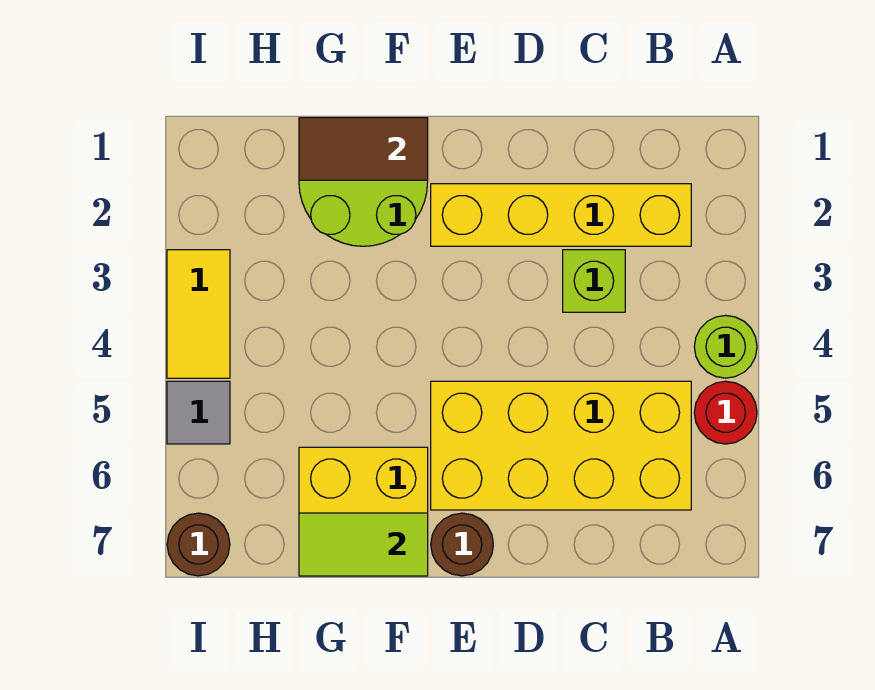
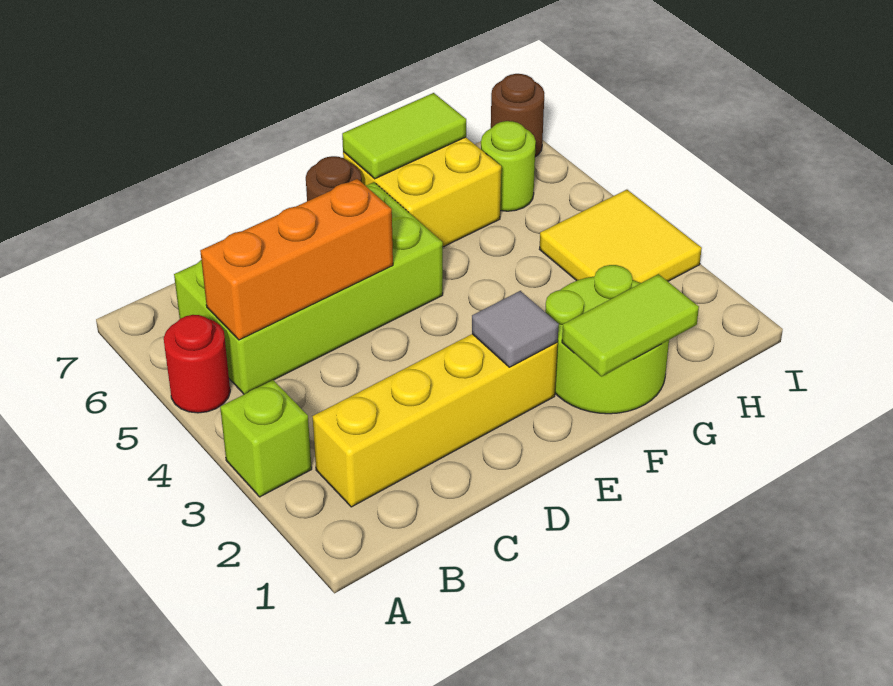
lime 1x1 round brick [694,315,757,378] -> lime 1x1 round brick moved to [481,121,536,211]
yellow 2x4 brick [431,381,691,510] -> lime 2x4 brick [174,182,443,394]
none -> orange 1x3 brick [200,179,393,340]
lime 1x1 brick [563,250,625,312] -> lime 1x1 brick moved to [220,380,312,497]
brown 1x2 tile [299,118,428,180] -> lime 1x2 tile [562,274,699,377]
yellow 1x2 tile [167,250,230,378] -> yellow 2x2 tile [540,190,702,283]
grey 1x1 tile [167,381,230,444] -> grey 1x1 tile moved to [472,291,559,367]

